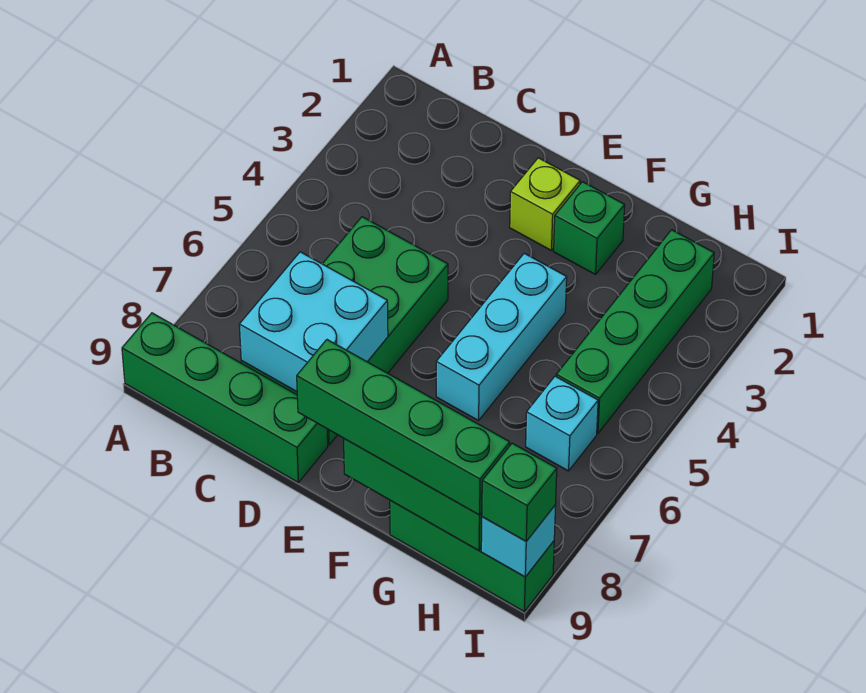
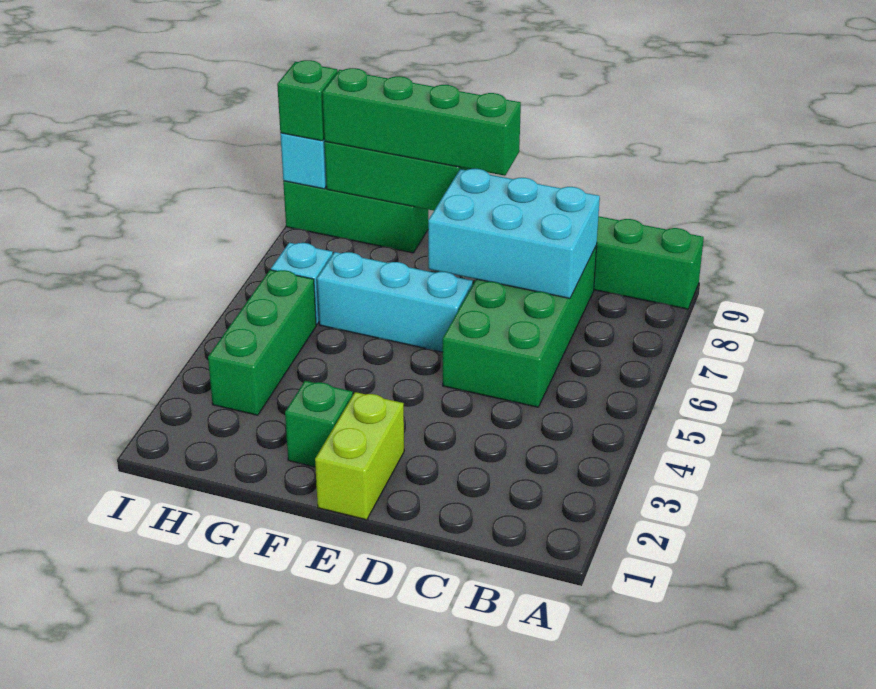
cyan 2x2 brick [239,252,388,392] -> cyan 2x3 brick [428,169,600,298]
lime 1x1 brick [510,158,580,251] -> lime 1x2 brick [315,392,404,520]
cyan 1x3 brick [436,253,567,421] -> cyan 1x3 brick turned to [317,252,473,352]
green 1x4 brick [556,230,714,433] -> green 1x3 brick [208,270,316,415]

